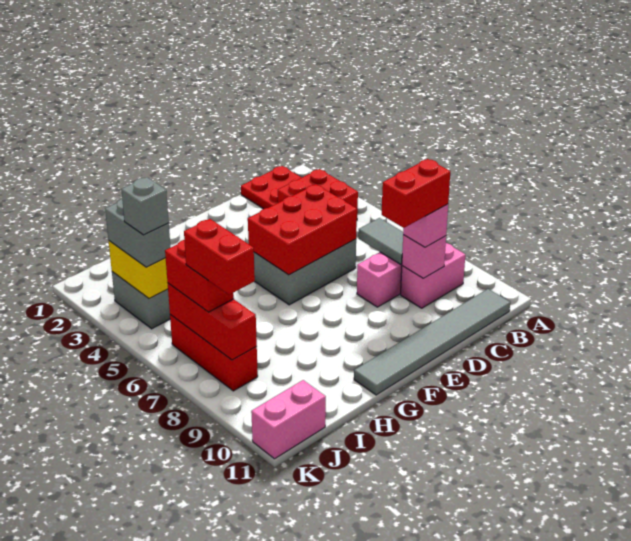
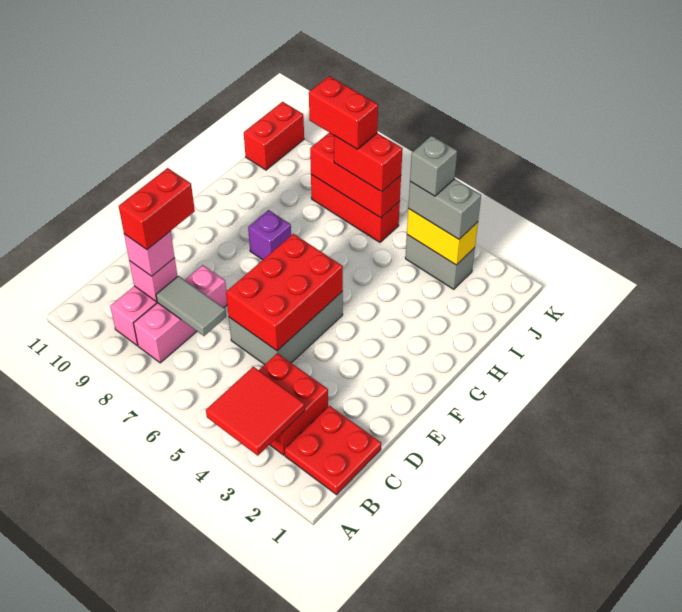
none -> red 2x2 tile [206,367,305,456]
grey 1x6 tile [354,289,510,395] -> none
none -> purple 1x1 brick [248,210,291,260]
pink 1x2 brick [251,380,326,459] -> red 1x2 brick [244,102,304,170]

